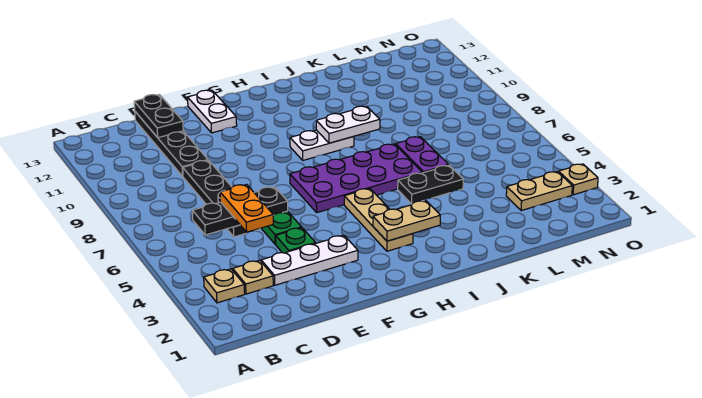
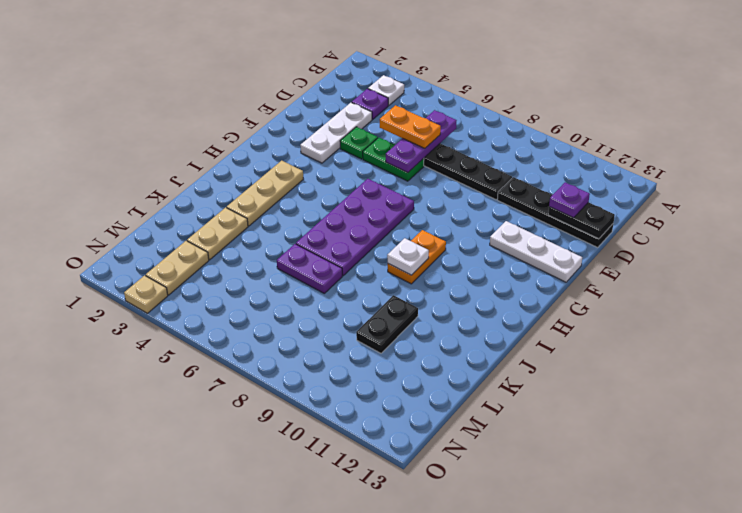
tan 1x1 plate [204,269,245,303] -> white 1x1 plate [368,75,404,105]
tan 1x1 plate [233,260,273,294] -> purple 1x1 plate [352,89,388,119]
black 1x3 plate [192,187,288,235] -> purple 1x3 plate [386,110,457,173]
none -> purple 1x1 plate [549,182,590,218]
white 1x2 plate [188,90,237,133] -> white 1x3 plate [490,221,582,282]
tan 1x3 plate [344,188,413,251] -> tan 1x3 plate turned to [227,160,303,226]
tan 1x2 plate [373,201,440,241] -> tan 1x2 plate moved to [187,207,248,260]
white 1x2 plate [290,130,354,160] -> orange 1x2 plate [388,230,446,284]
white 1x2 plate [316,106,380,143] -> white 1x1 plate [387,238,429,275]
black 1x2 plate [398,165,463,204] -> black 1x2 plate moved to [356,295,418,353]

